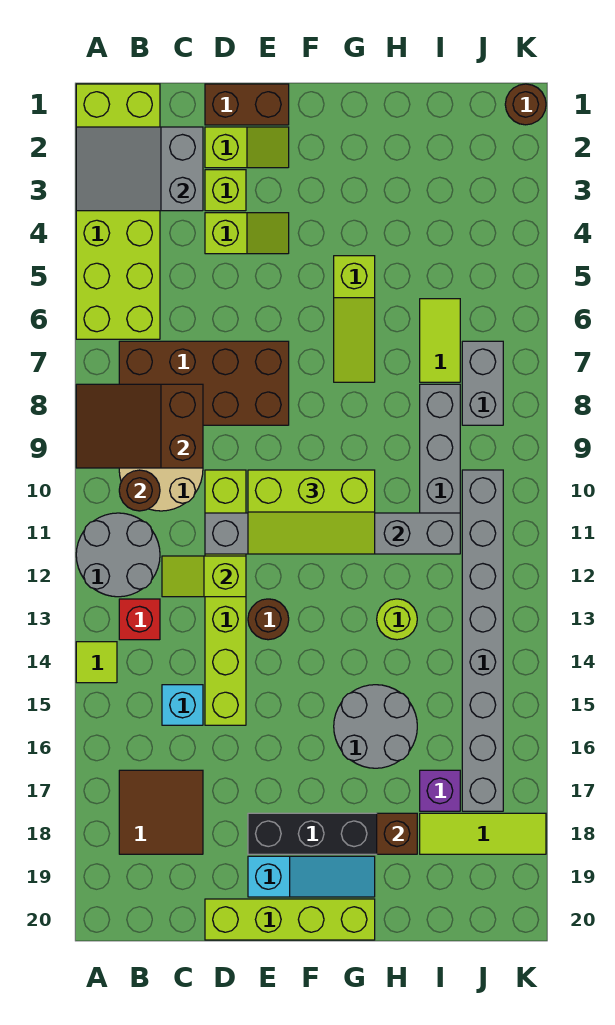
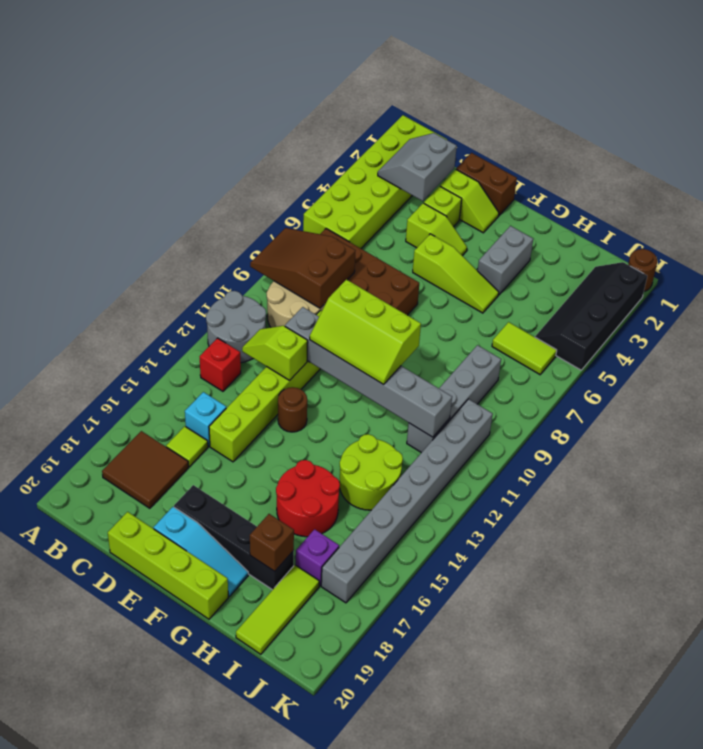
grey 2x3 slope [76,127,203,211] -> grey 2x2 slope [378,133,457,201]
lime 1x1 tile [76,642,117,683] -> lime 1x1 tile moved to [166,426,208,467]
brown 1x1 round brick [119,470,160,511] -> none
lime 1x3 slope [334,256,375,382] -> lime 1x3 slope turned to [413,234,499,313]
grey 2x2 round brick [334,685,417,768] -> red 2x2 round brick [276,460,340,537]
lime 1x1 round brick [377,599,417,640] -> lime 2x2 round brick [339,434,403,510]
lime 1x2 tile [420,299,460,382] -> lime 1x2 tile turned to [492,322,557,374]
lime 1x3 tile [420,813,546,854] -> lime 1x3 tile turned to [236,565,319,654]
none -> black 2x4 slope [535,262,647,370]
grey 1x2 brick [462,341,503,425] -> grey 1x2 brick moved to [478,226,533,295]

